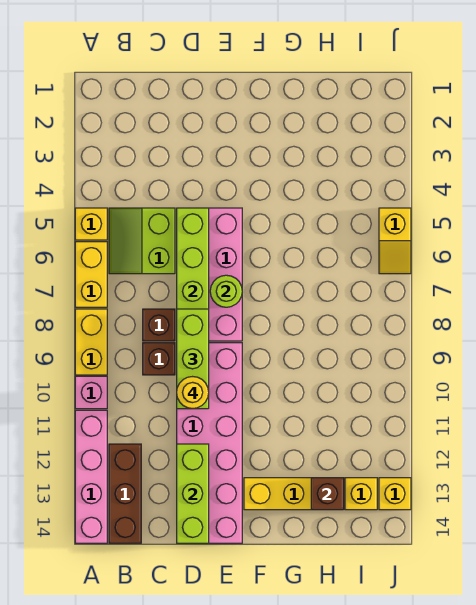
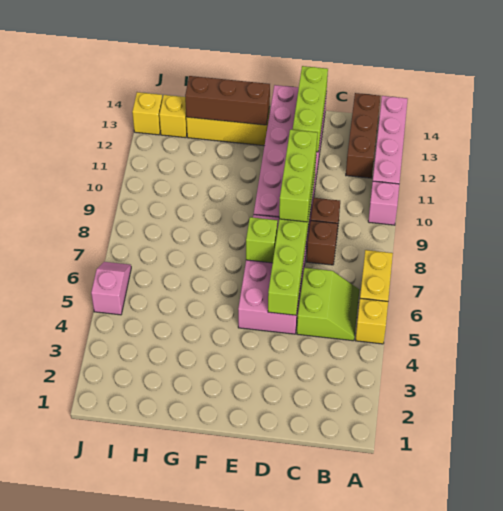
yellow 1x2 brick [75,309,107,375] -> none
yellow 1x1 round brick [177,377,209,409] -> none
lime 1x1 round brick [210,275,242,307] -> lime 1x1 brick [246,217,278,263]
brown 1x1 brick [311,478,344,510] -> brown 1x3 brick [185,76,270,125]
yellow 1x2 slope [379,208,411,274] -> pink 1x2 slope [91,262,131,315]

